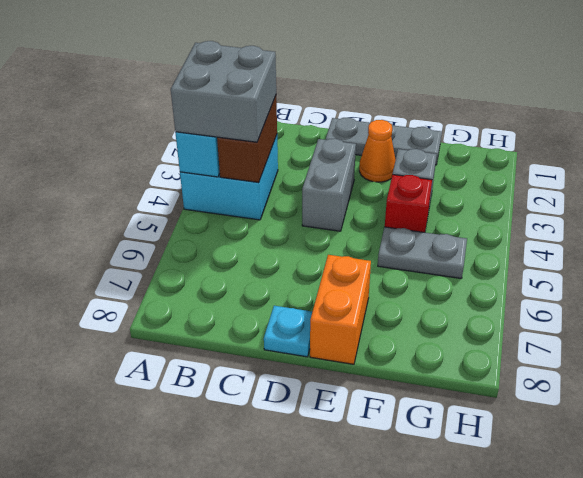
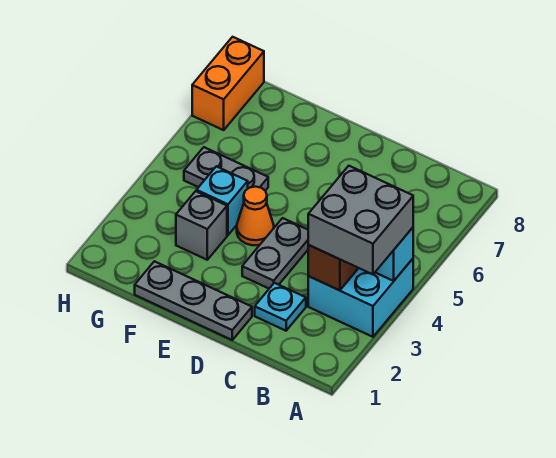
grey 1x2 brick [302,139,356,231] -> grey 1x2 plate [242,218,308,288]
cyan 1x1 plate [264,306,312,357] -> cyan 1x1 plate moved to [255,283,306,331]
orange 1x1 cone [359,120,396,182] -> orange 1x1 cone moved to [237,187,274,245]
orange 1x2 brick [310,255,371,364] -> orange 1x2 brick moved to [192,37,264,130]
red 1x1 brick [385,175,432,232] -> cyan 1x1 brick [197,166,248,235]

